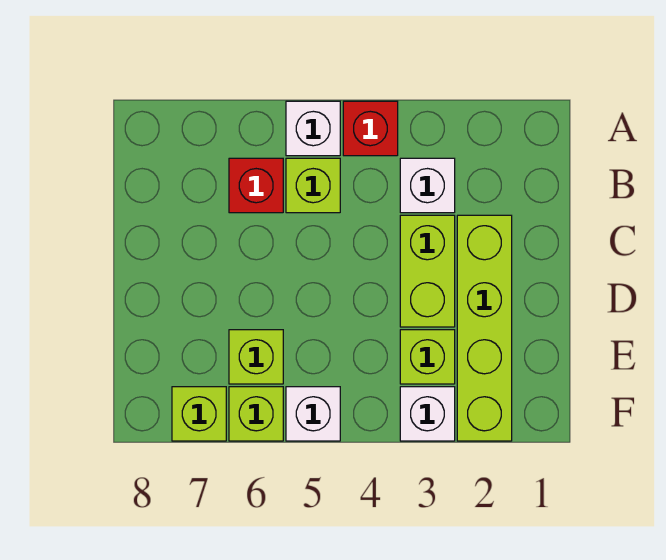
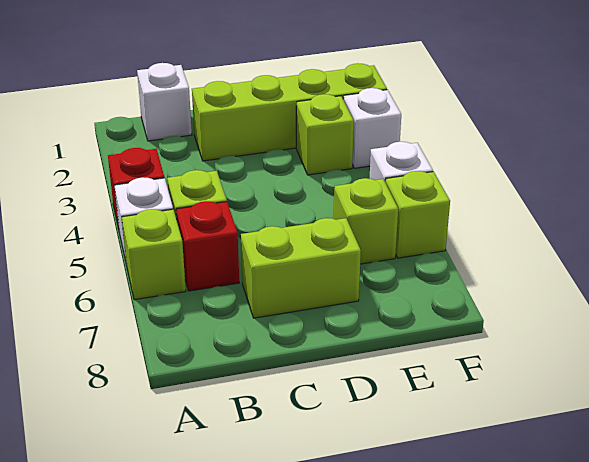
white 1x1 brick [400,158,455,213] -> white 1x1 brick moved to [137,63,192,141]
lime 1x2 brick [400,215,455,327] -> lime 1x2 brick moved to [241,218,361,318]
lime 1x1 brick [172,387,226,441] -> lime 1x1 brick moved to [122,209,186,300]

